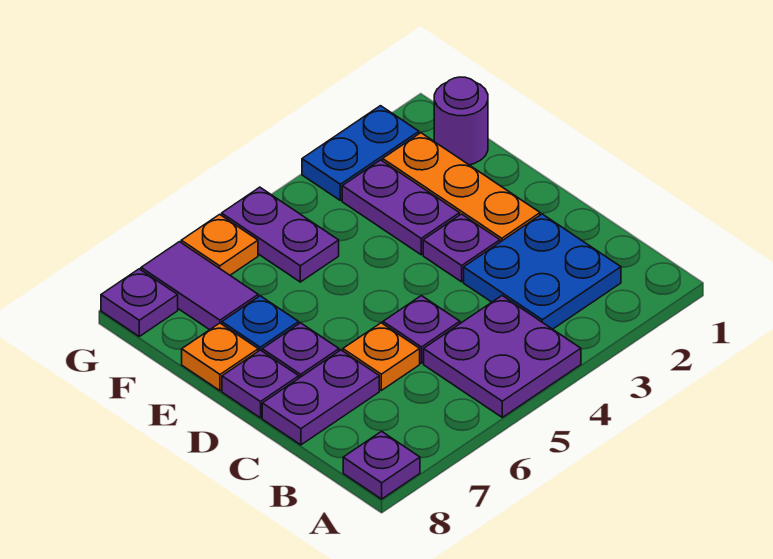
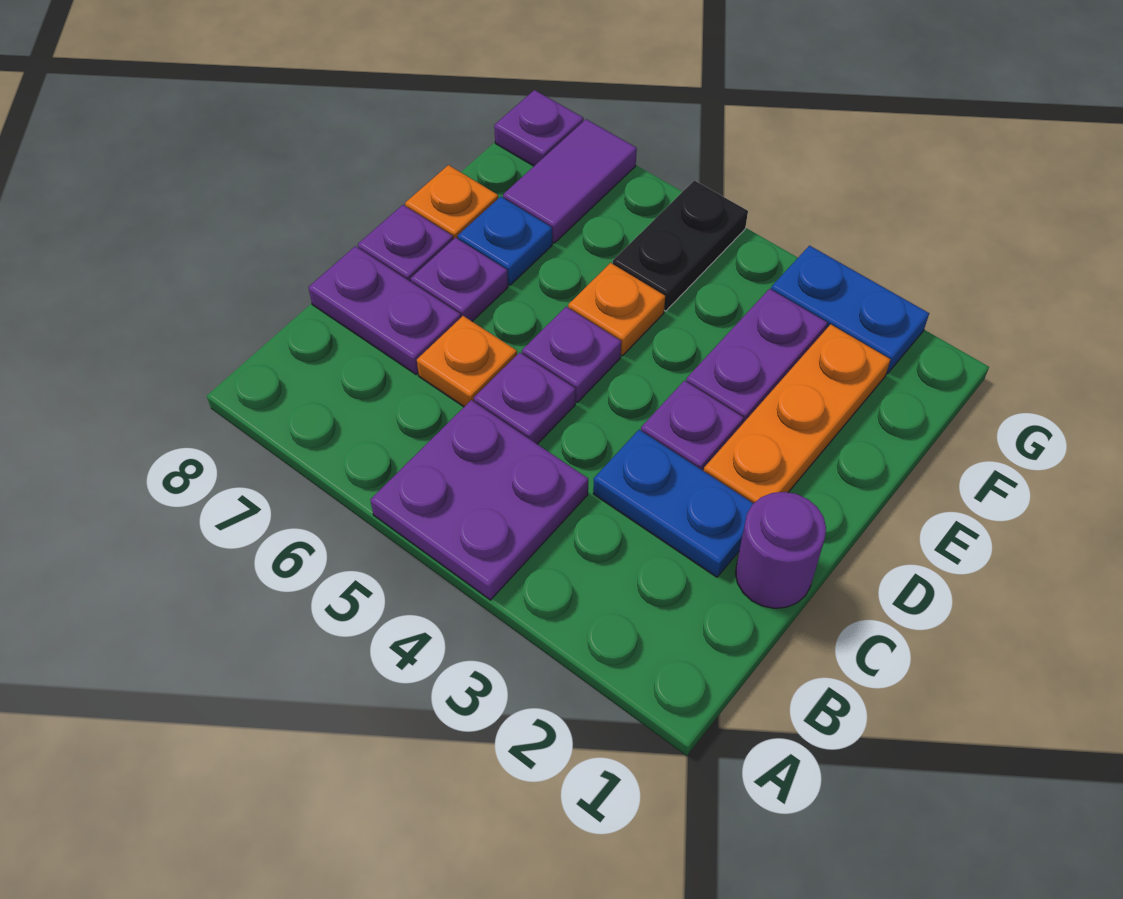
purple 1x1 plate [343,431,420,499] -> purple 1x1 plate moved to [522,307,621,402]
blue 2x2 plate [464,214,621,329] -> blue 1x2 plate [593,430,754,577]
purple 1x1 round brick [434,77,488,165] -> purple 1x1 round brick moved to [735,492,826,608]
purple 1x2 plate [222,187,339,282] -> black 1x2 plate [613,180,748,311]
orange 1x1 plate [181,214,258,275] -> orange 1x1 plate moved to [568,263,665,356]

